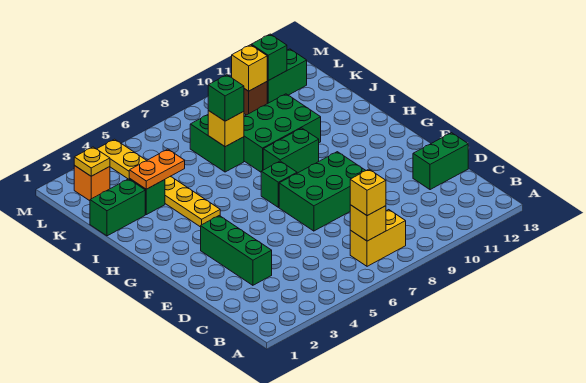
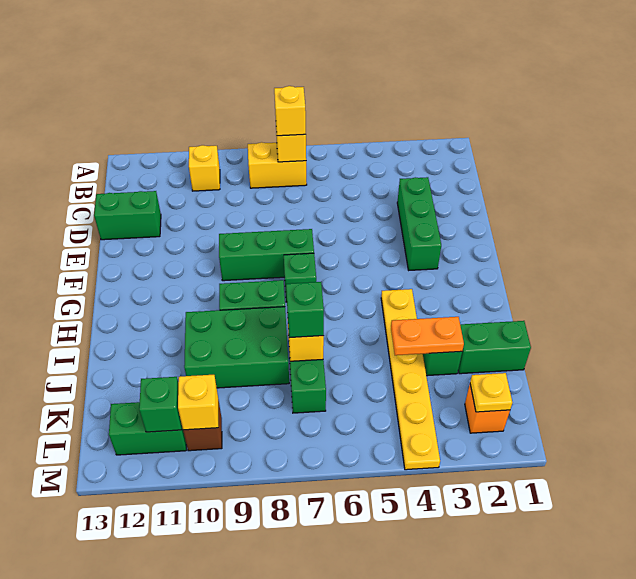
none -> yellow 1x1 brick [189,145,220,191]
green 2x3 brick [279,152,366,231] -> green 1x3 brick [219,229,314,281]

